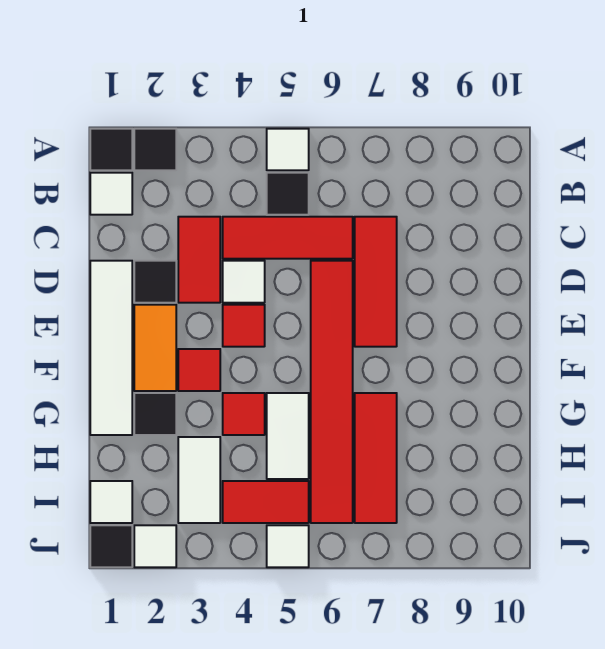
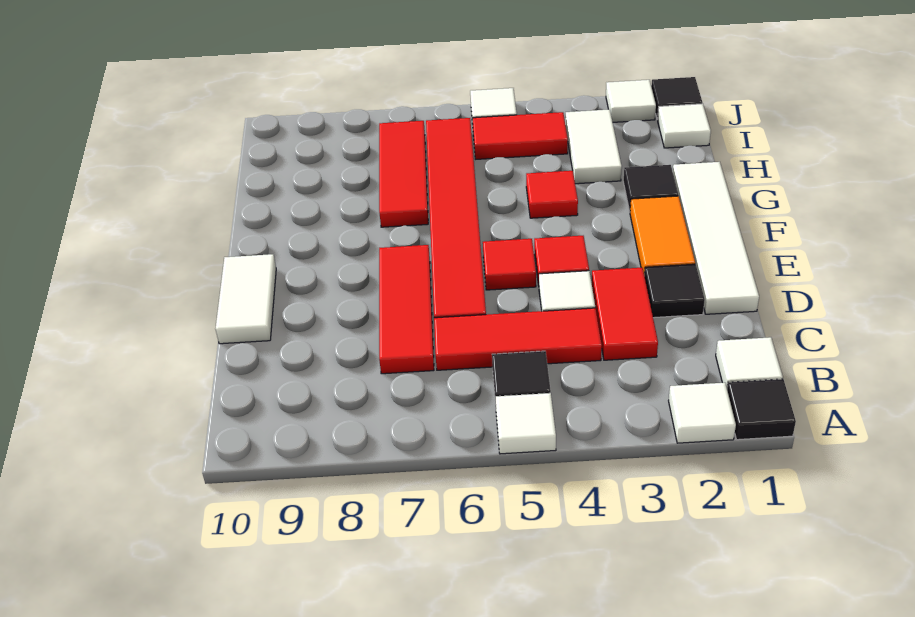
black 1x1 tile [134,129,176,170] -> white 1x1 tile [669,383,736,443]
red 1x1 tile [178,349,220,391] -> red 1x1 tile moved to [483,239,536,290]
white 1x2 tile [267,393,309,479] -> white 1x2 tile moved to [215,254,276,344]

